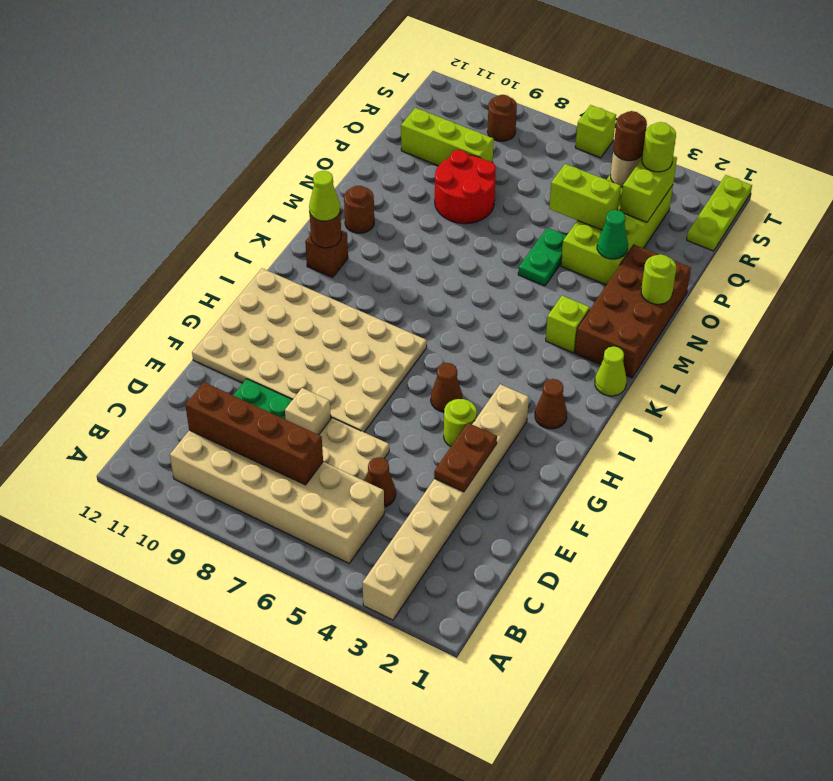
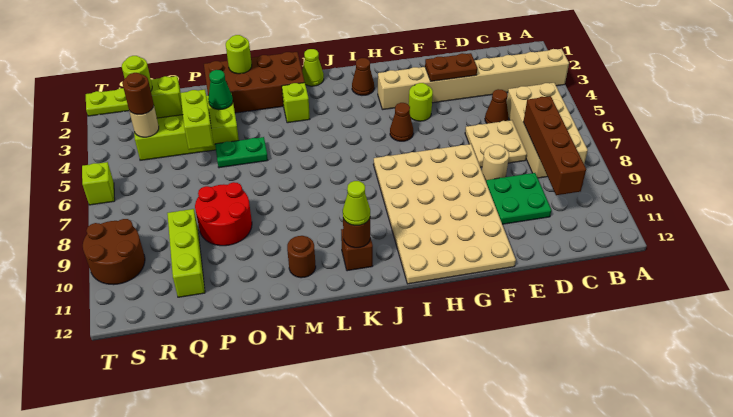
tan 2x6 brick [170,430,384,563] -> tan 2x4 brick [506,83,588,178]
tan 1x1 brick [285,388,331,435] -> tan 1x1 round brick [482,145,509,181]
brown 1x1 round brick [487,95,517,141] -> brown 2x2 round brick [83,219,145,285]

